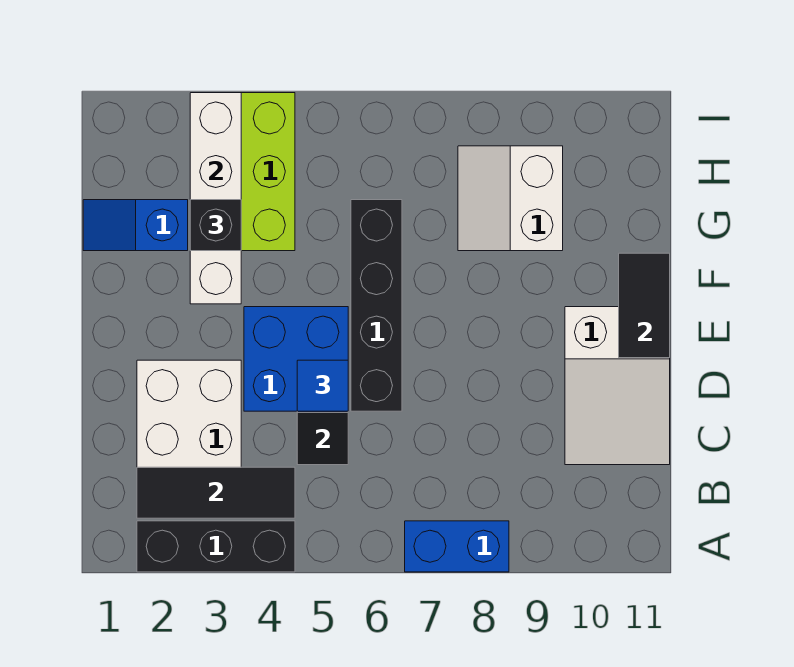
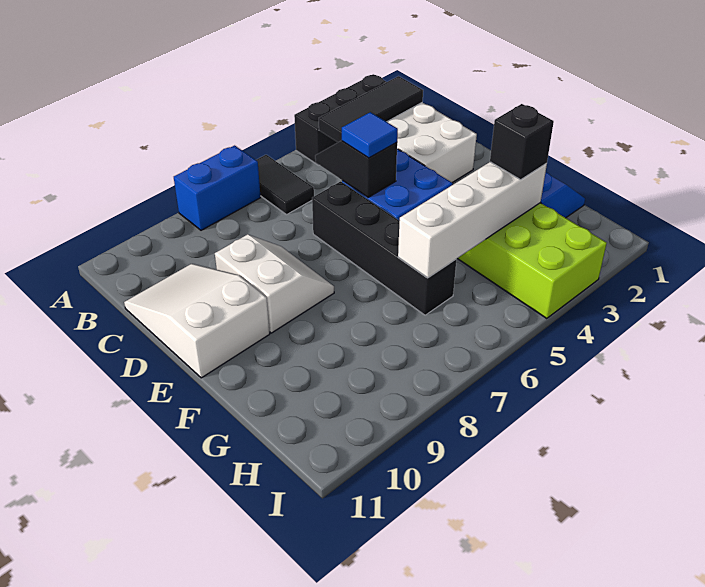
black 1x2 tile [619,253,670,358] -> black 1x2 tile moved to [256,155,314,215]
white 1x4 brick [190,93,241,304] -> white 1x4 brick turned to [398,162,547,278]
white 2x2 slope [458,146,563,251] -> white 2x2 slope moved to [215,234,334,333]

